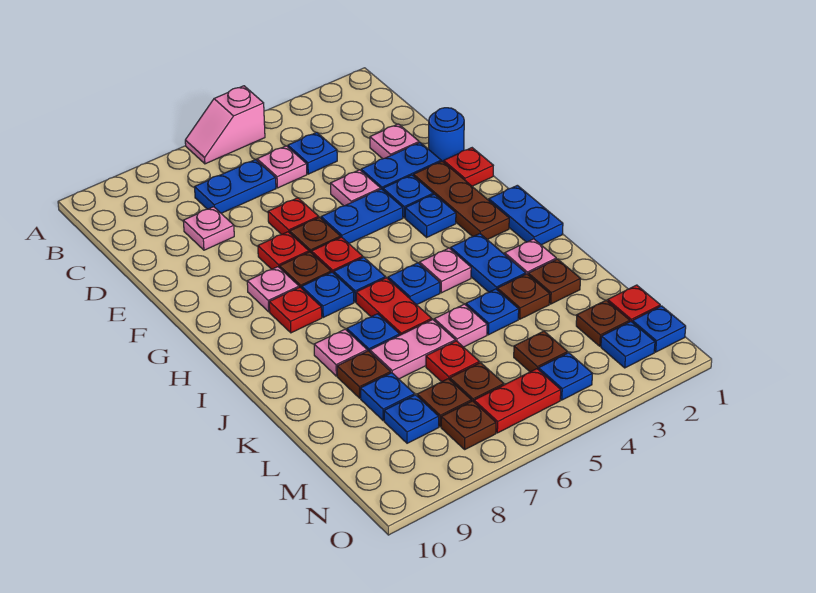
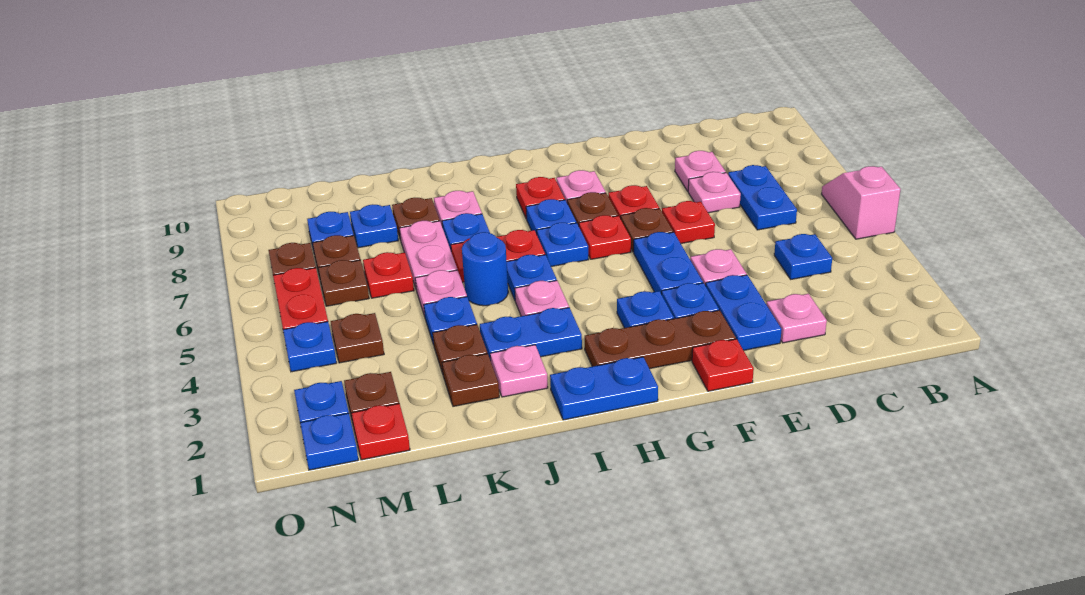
pink 1x1 plate [257,146,307,188] -> pink 1x1 plate moved to [688,172,741,213]
blue 1x1 round brick [429,108,464,162] -> blue 1x1 round brick moved to [462,232,508,306]

